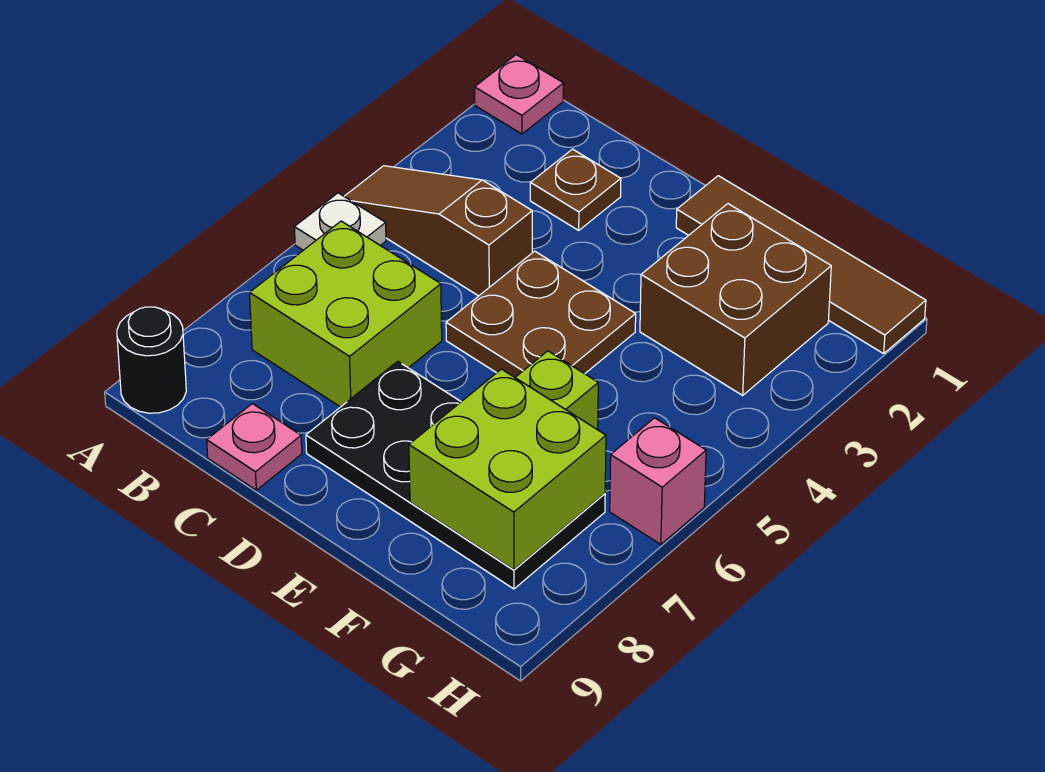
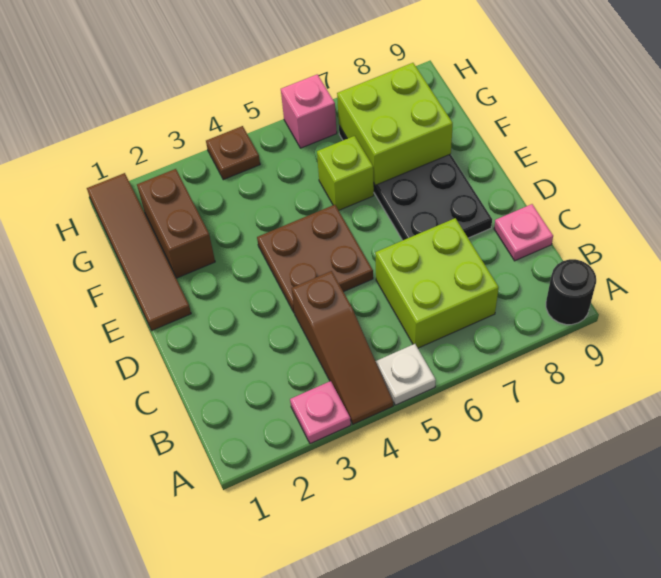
pink 1x1 plate [475,55,564,134] -> pink 1x1 plate moved to [290,381,351,444]
brown 1x1 plate [530,149,621,230] -> brown 1x1 plate moved to [206,126,260,180]
brown 2x2 brick [640,204,831,395] -> brown 1x2 brick [137,169,215,278]

